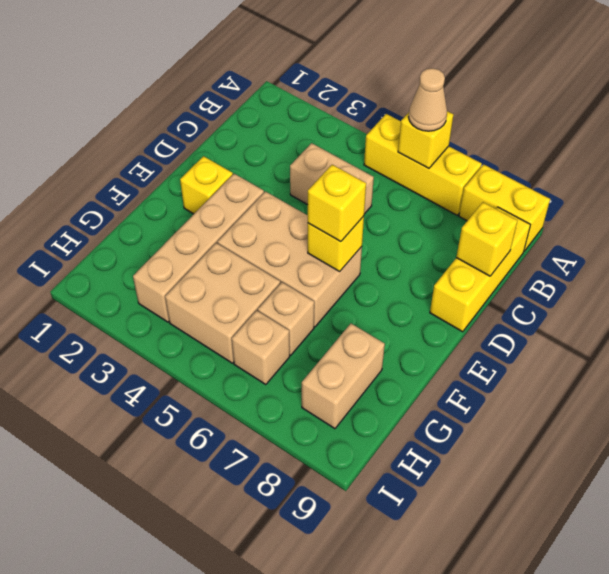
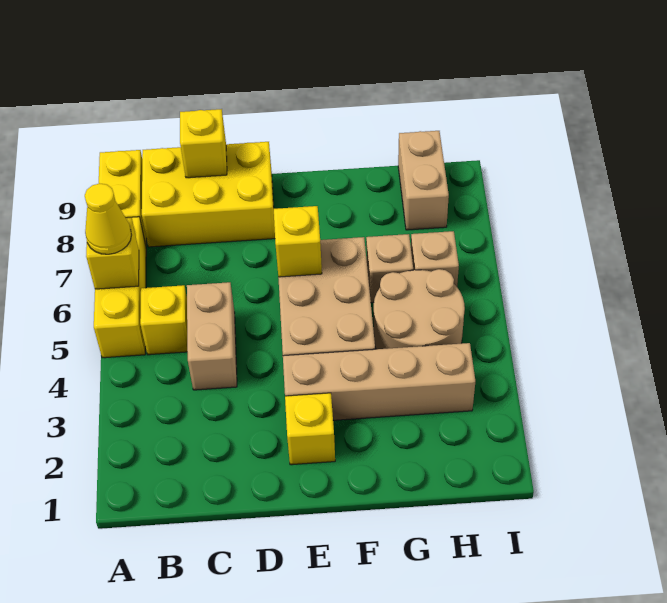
tan 1x1 cone [409,68,447,131] -> yellow 1x1 cone [85,183,132,254]
yellow 1x3 brick [430,207,530,332] -> yellow 2x3 brick [142,142,275,247]
yellow 1x1 brick [308,165,366,242] -> yellow 1x1 brick moved to [140,285,187,355]
tan 2x2 brick [165,243,280,363] -> tan 2x2 round brick [374,269,465,349]
tan 1x2 brick [302,324,385,429] -> tan 1x2 brick turned to [398,131,449,230]

